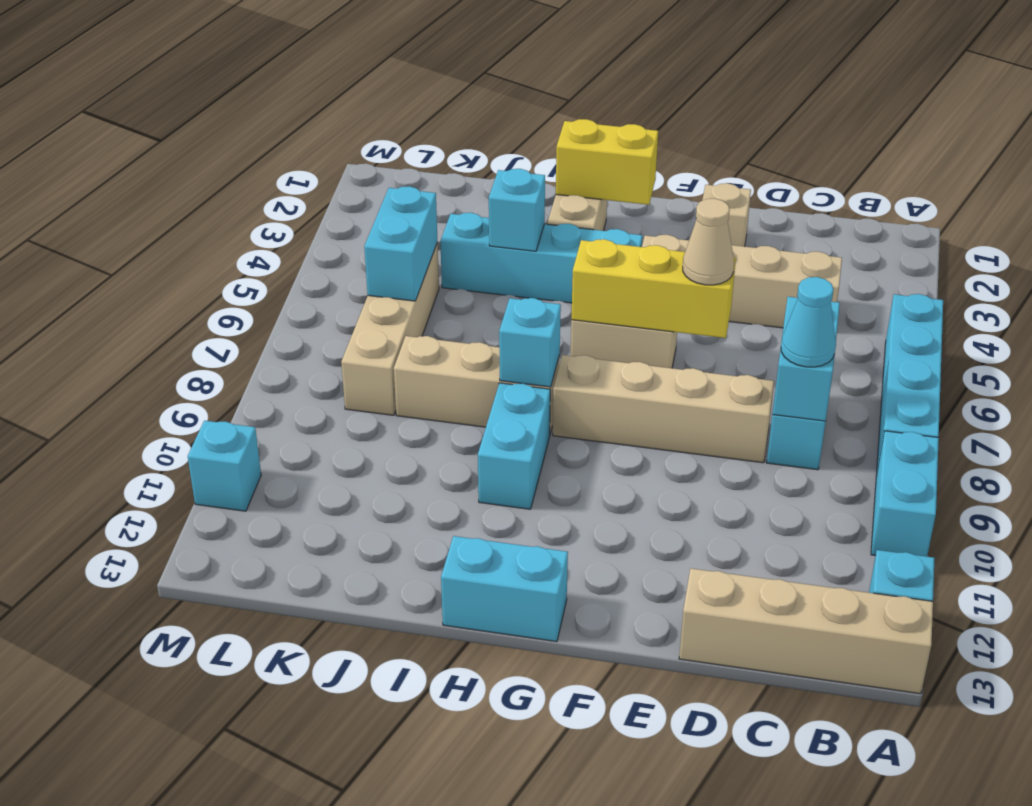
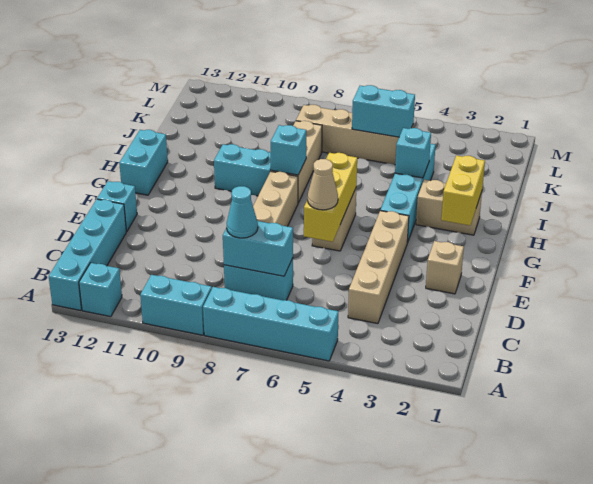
tan 1x4 brick [679,568,933,694] -> cyan 1x4 brick [49,199,126,310]
cyan 1x1 brick [188,421,261,511] -> cyan 1x1 brick moved to [97,181,137,232]

